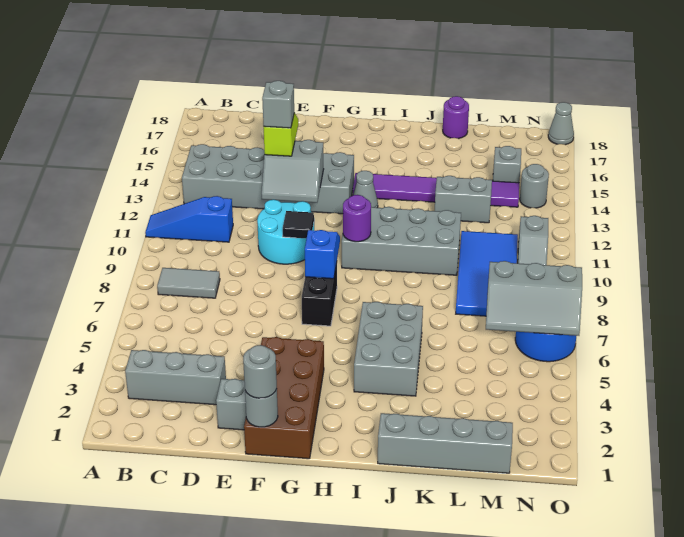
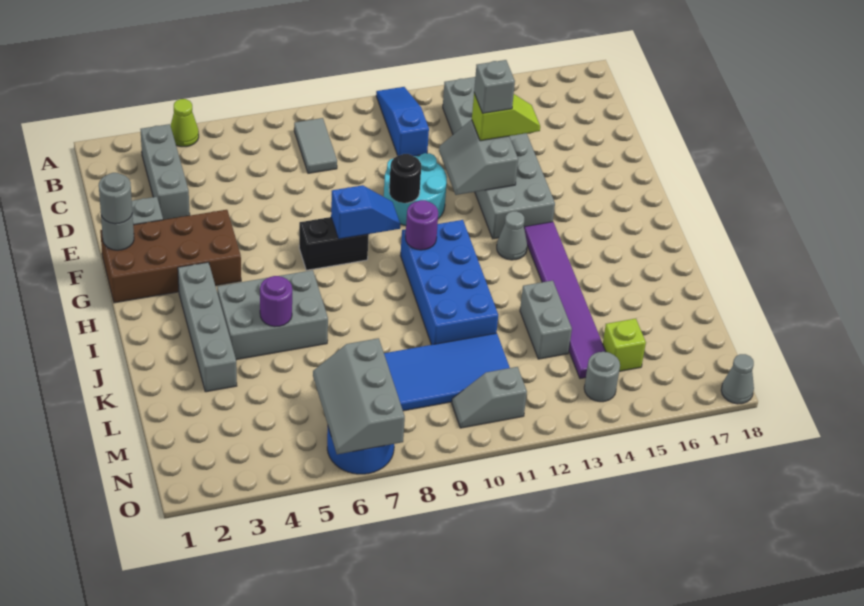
none -> lime 1x1 cone [171,99,199,147]
black 1x1 tile [283,211,314,239] -> black 1x1 round brick [389,154,421,203]
grey 2x4 brick [342,207,461,275] -> blue 2x4 brick [401,220,498,345]
grey 1x4 brick [378,413,513,473] -> grey 1x4 brick moved to [178,262,237,392]
purple 1x1 round brick [443,96,469,139] -> purple 1x1 round brick moved to [260,276,292,327]
grey 1x1 brick [493,146,521,183] -> lime 1x1 brick [603,319,646,371]

